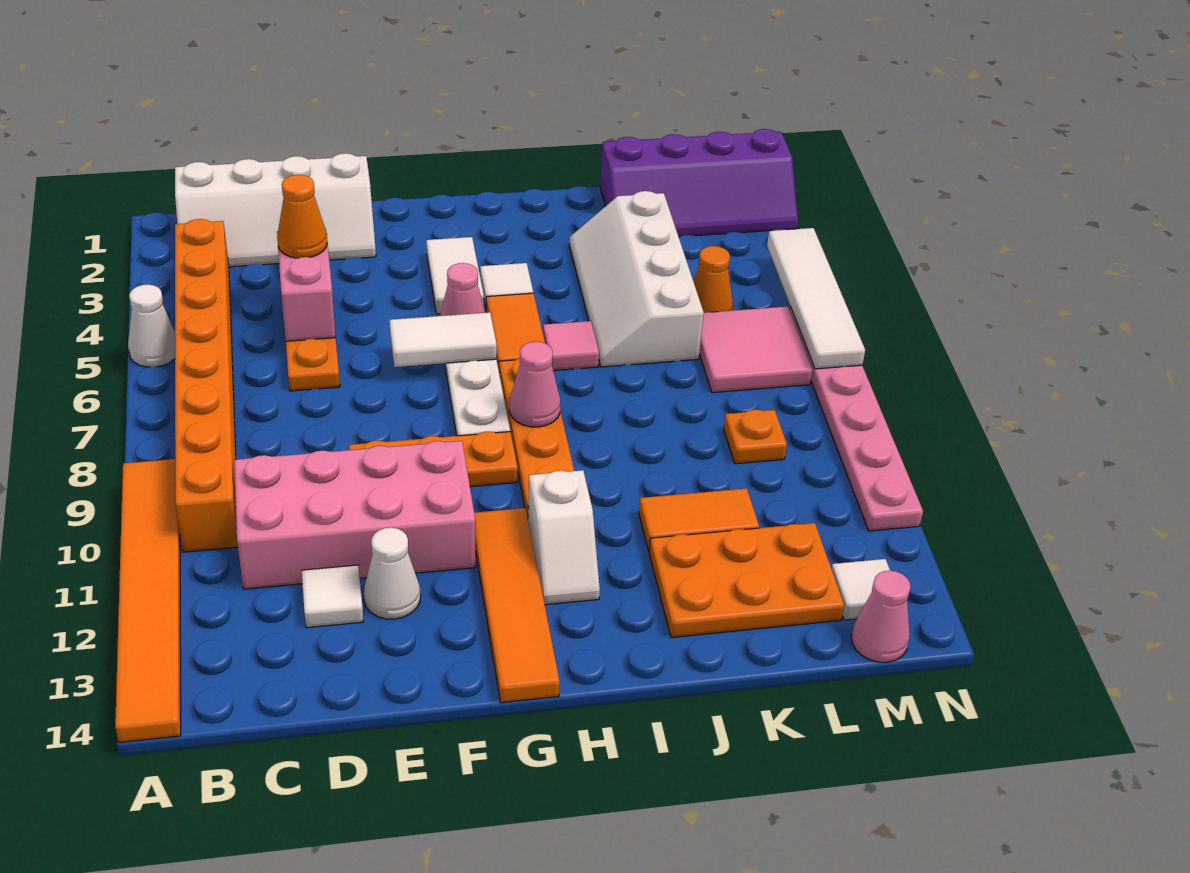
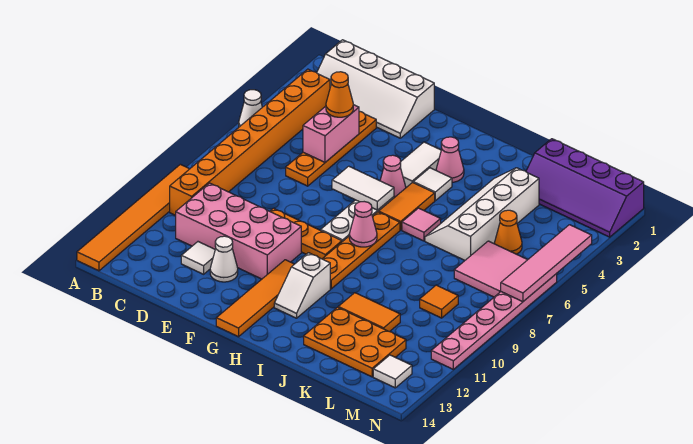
orange 1x1 plate [724,410,787,464] -> orange 1x1 tile [420,285,458,318]
pink 1x1 cone [851,571,911,662] -> pink 1x1 cone moved to [436,137,464,182]
white 1x4 tile [767,228,865,369] -> pink 1x4 tile [501,225,592,302]

